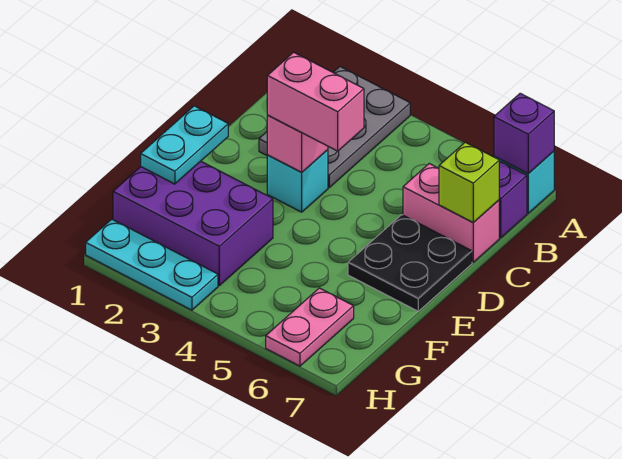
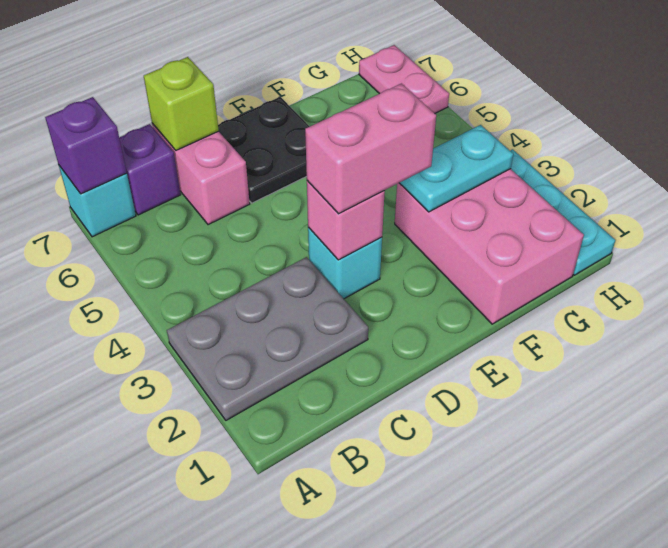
pink 1x2 brick [267,52,364,151] -> pink 1x2 brick turned to [305,84,436,214]
cyan 1x2 plate [141,106,228,184] -> cyan 1x2 plate moved to [400,125,513,212]
purple 2x3 brick [113,161,273,286] -> pink 2x3 brick [395,169,584,324]
pink 1x2 plate [266,288,354,366] -> pink 1x2 plate turned to [359,45,449,113]

